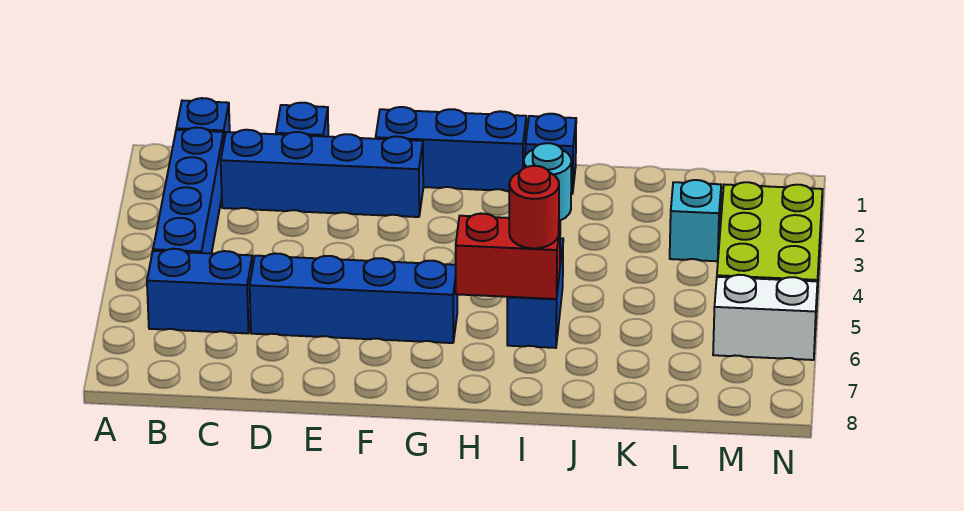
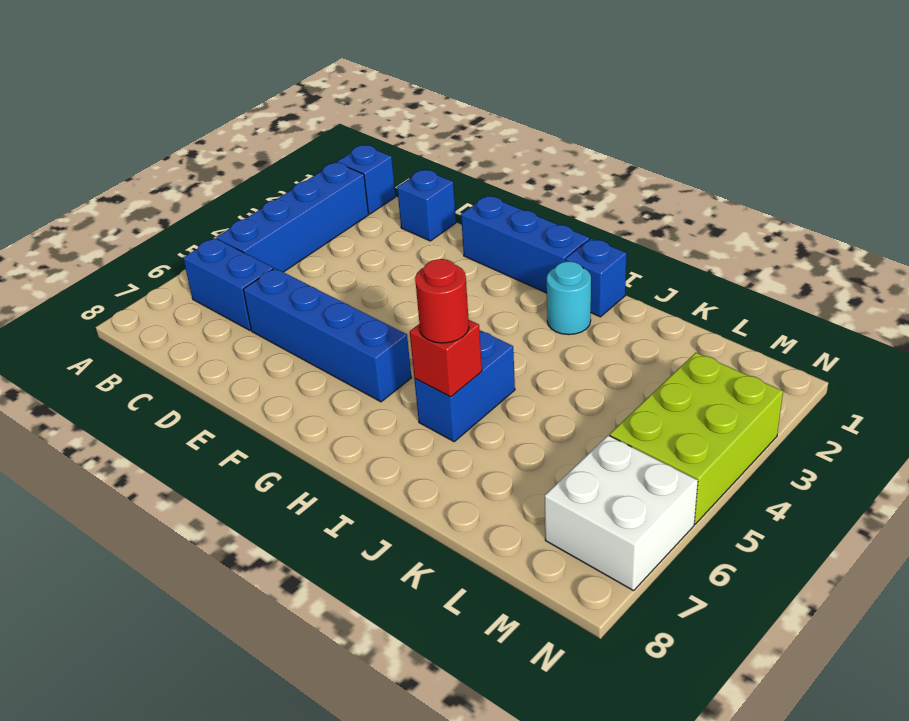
blue 1x4 brick [221,130,423,217] -> none
red 1x2 brick [456,214,560,299] -> red 1x1 brick [410,320,482,397]
cyan 1x1 brick [670,180,721,261] -> none
white 1x2 brick [713,275,817,360] -> white 2x2 brick [545,435,698,591]

